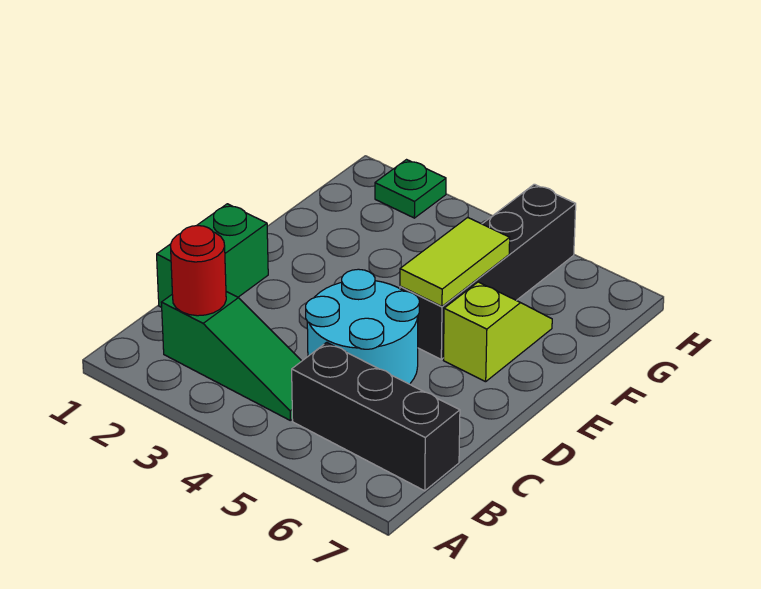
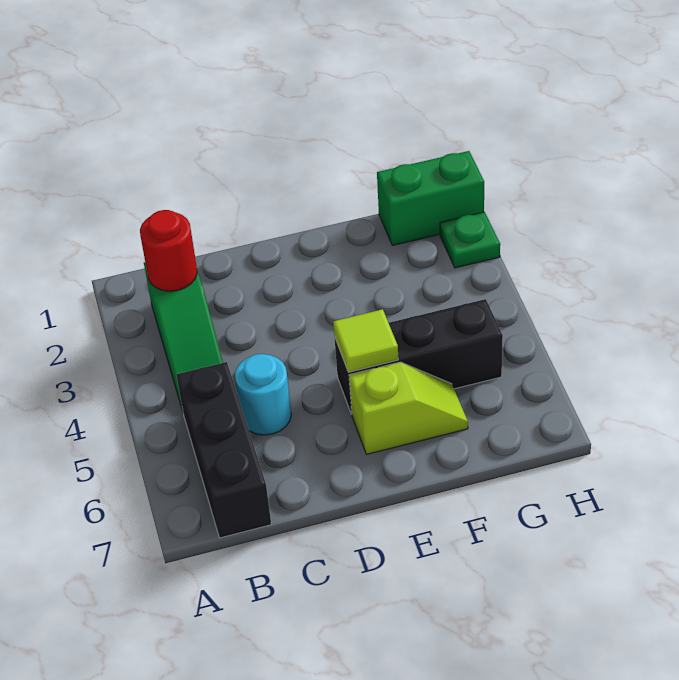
green 1x2 brick [157,204,268,307] -> green 1x2 brick moved to [377,151,484,246]
cyan 2x2 round brick [306,269,419,384] -> cyan 1x1 round brick [235,354,291,435]
black 1x4 brick [400,184,576,359] -> black 1x3 brick [334,299,503,414]
lime 1x2 tile [400,217,510,306] -> lime 1x1 tile [333,309,398,372]

